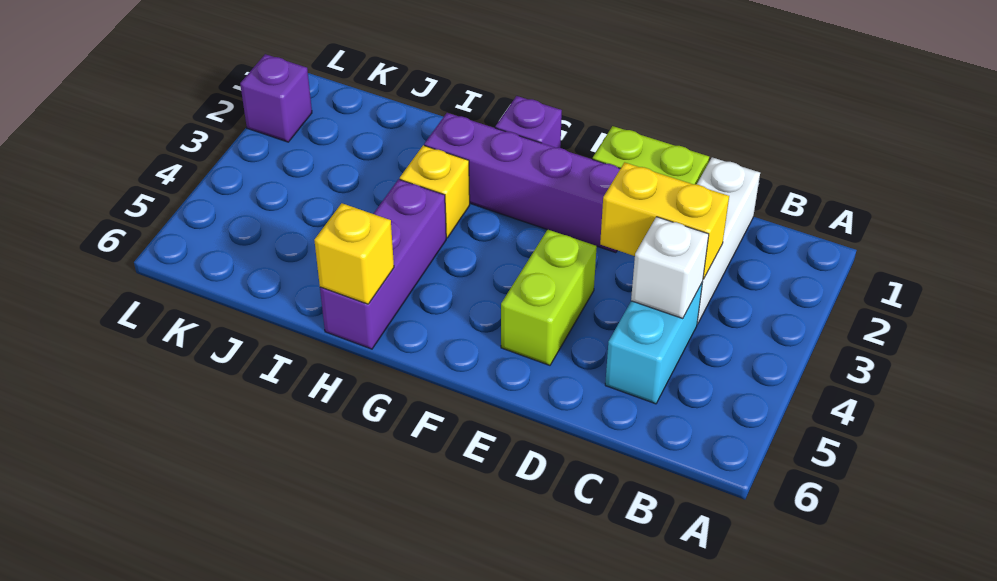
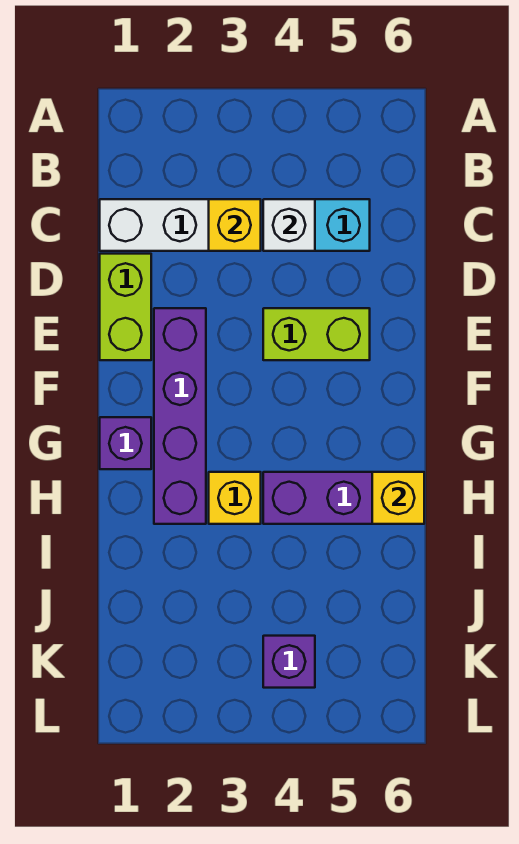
yellow 1x2 brick [600,162,729,279] -> yellow 1x1 brick [209,199,261,251]
purple 1x1 brick [240,54,312,142] -> purple 1x1 brick moved to [263,636,315,688]

